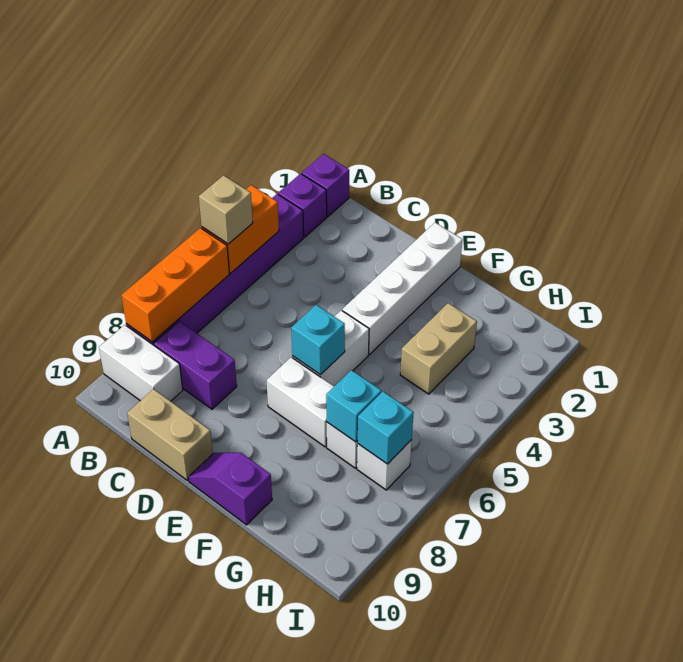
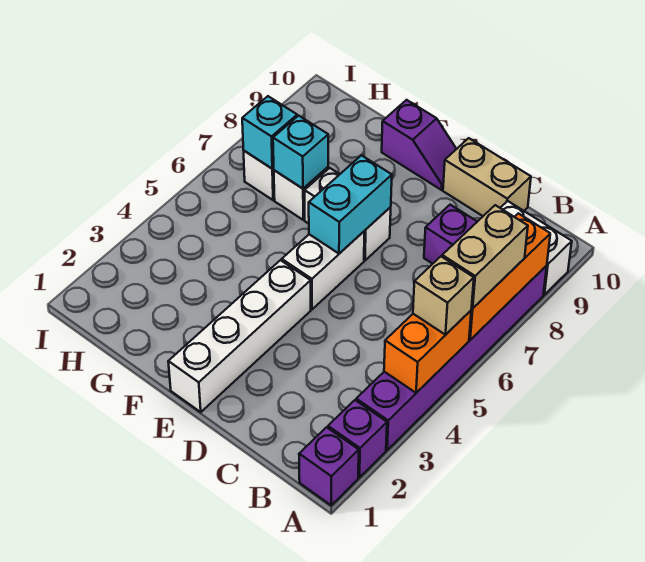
cyan 1x1 brick [291,305,345,375] -> cyan 1x2 brick [309,155,392,254]
tan 1x2 brick [400,303,477,394] -> tan 1x2 brick moved to [442,205,528,308]

